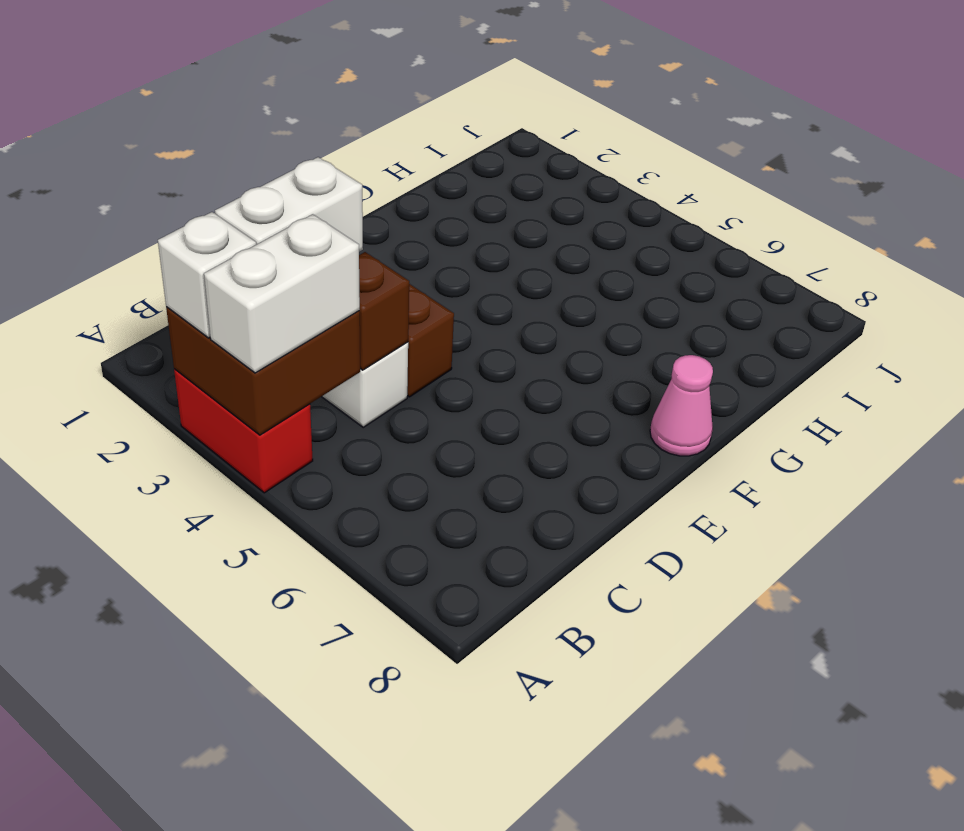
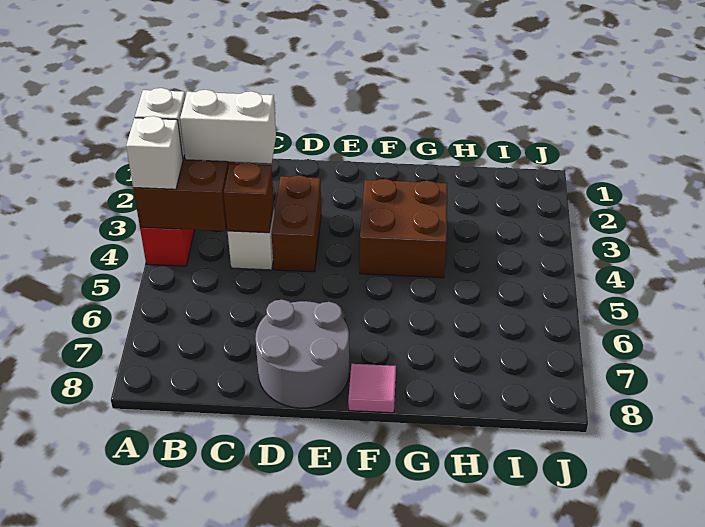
white 1x2 brick [204,214,360,373] -> white 1x1 brick [126,116,183,189]
none -> grey 2x2 round brick [255,300,349,408]
none -> brown 2x2 brick [360,179,447,278]
pink 1x1 cone [650,355,713,456] -> pink 1x1 tile [348,364,396,413]

